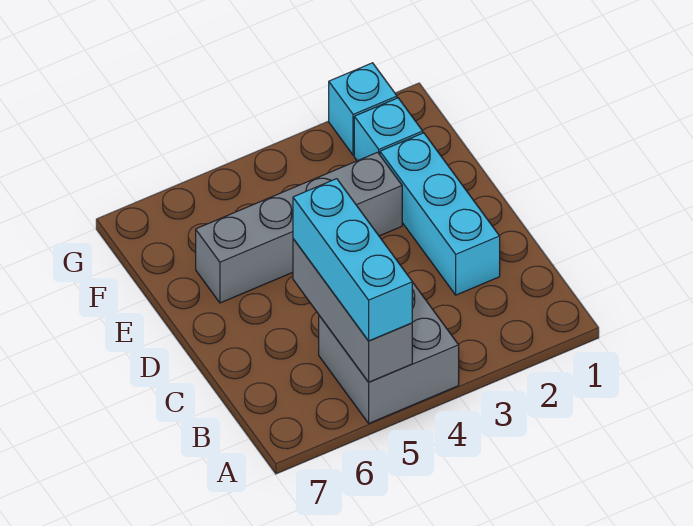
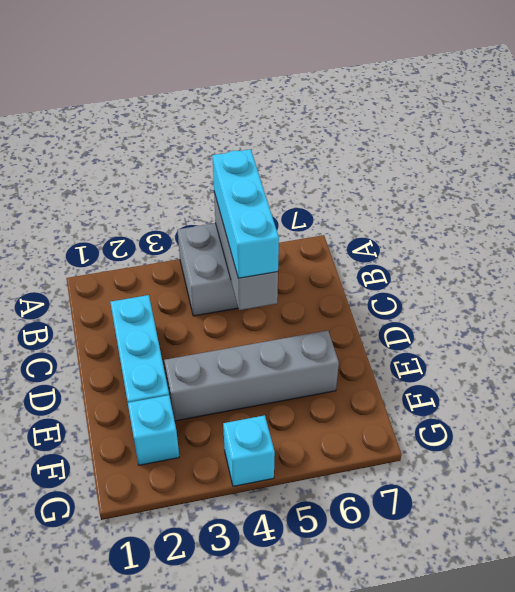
cyan 1x1 brick [329,63,397,155] -> cyan 1x1 brick moved to [223,415,275,486]

